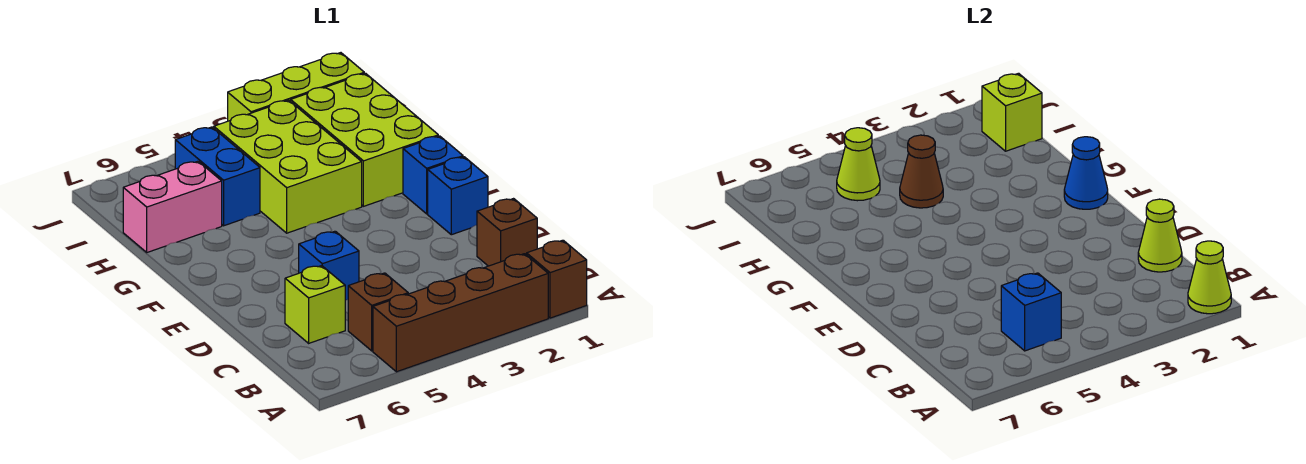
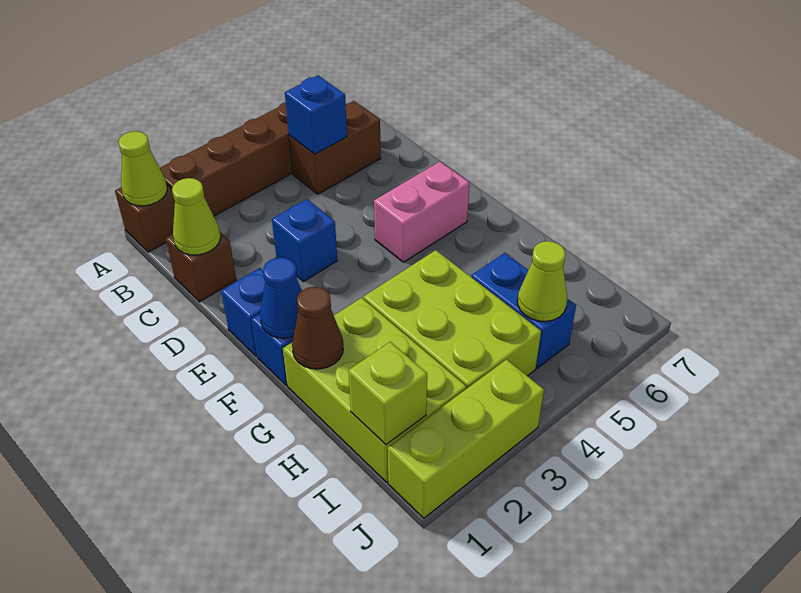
brown 1x1 brick [348,273,408,351] -> brown 1x2 brick [289,101,381,194]
lime 1x1 brick [285,266,345,343] -> none
blue 1x1 brick [299,231,359,300] -> blue 1x1 brick moved to [272,199,337,282]
brown 1x1 cone [900,135,943,208] -> brown 1x1 cone moved to [292,287,343,369]
pink 1x2 brick [123,161,222,252] -> pink 1x2 brick moved to [374,162,470,262]

